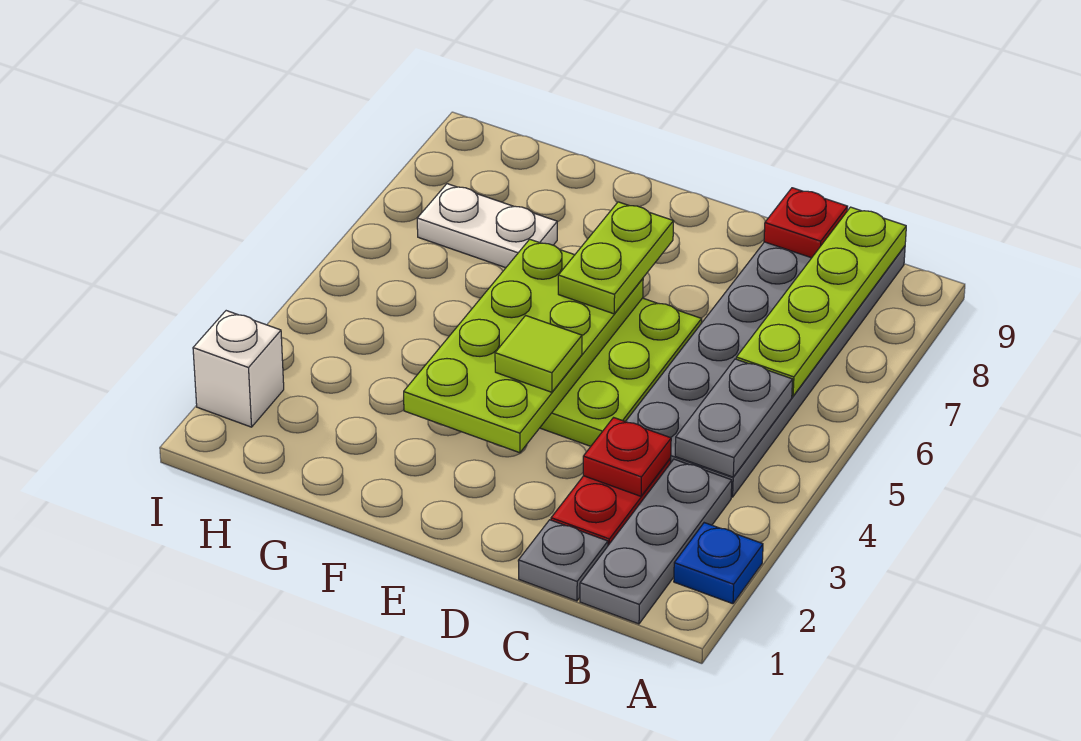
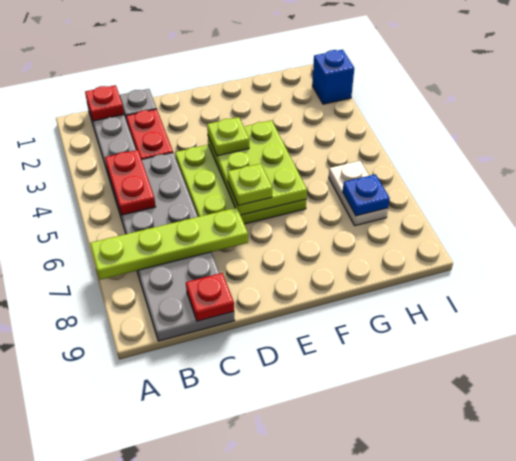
blue 1x1 plate [674,523,763,604] -> blue 1x1 plate moved to [343,174,390,216]
grey 1x2 plate [675,359,793,477] -> red 1x2 plate [105,150,156,215]
lime 1x4 plate [736,207,906,396] -> lime 1x4 plate turned to [90,208,248,280]
red 1x1 plate [583,418,671,496] -> red 1x1 plate moved to [85,85,124,121]
lime 2x4 plate [404,239,643,453] -> lime 2x3 plate [208,120,307,215]
lime 1x1 tile [495,316,582,392] -> lime 1x1 plate [207,117,249,156]
lime 1x2 plate [558,202,674,314] -> lime 1x1 plate [228,164,272,205]
white 1x2 plate [417,184,557,268] -> white 1x2 plate turned to [329,161,388,226]
white 1x1 brick [193,311,284,427] -> blue 1x1 brick [312,50,354,104]

